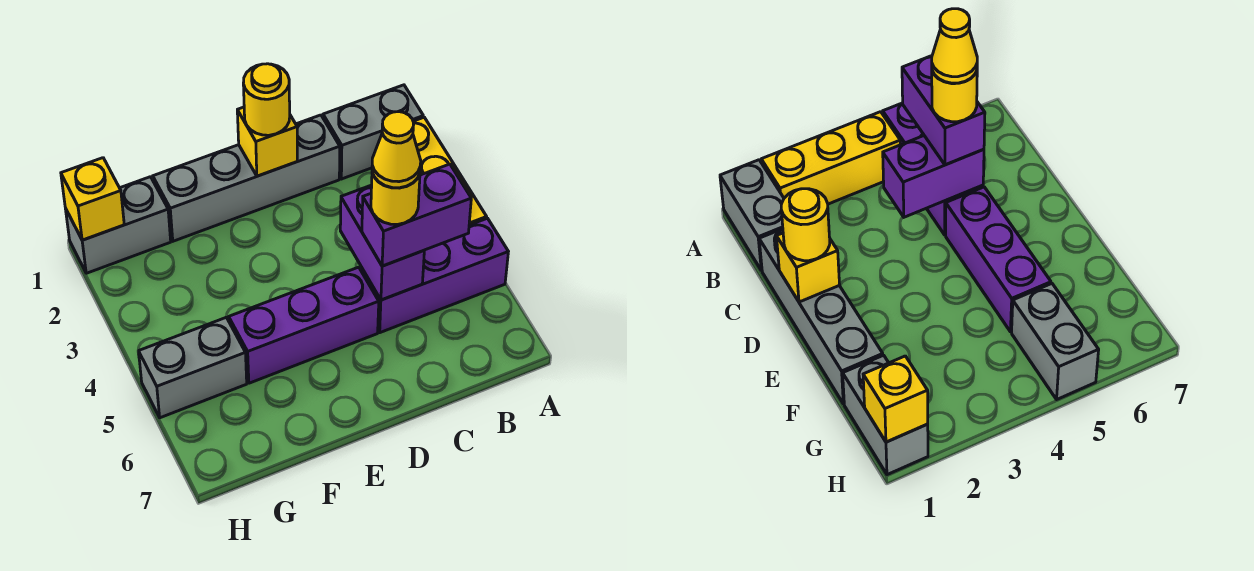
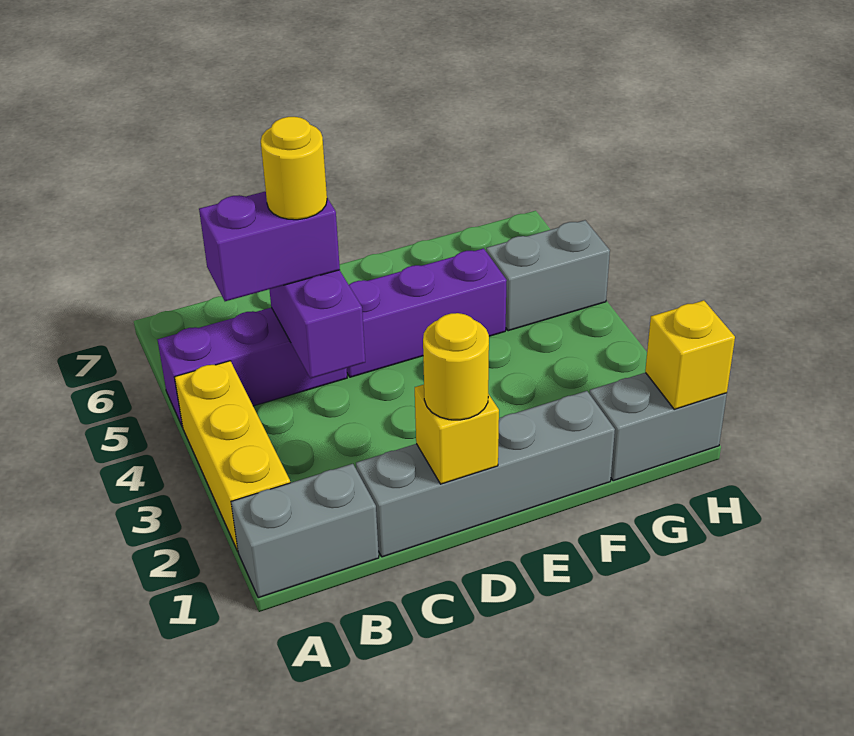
yellow 1x1 cone [372,112,421,188] -> none

